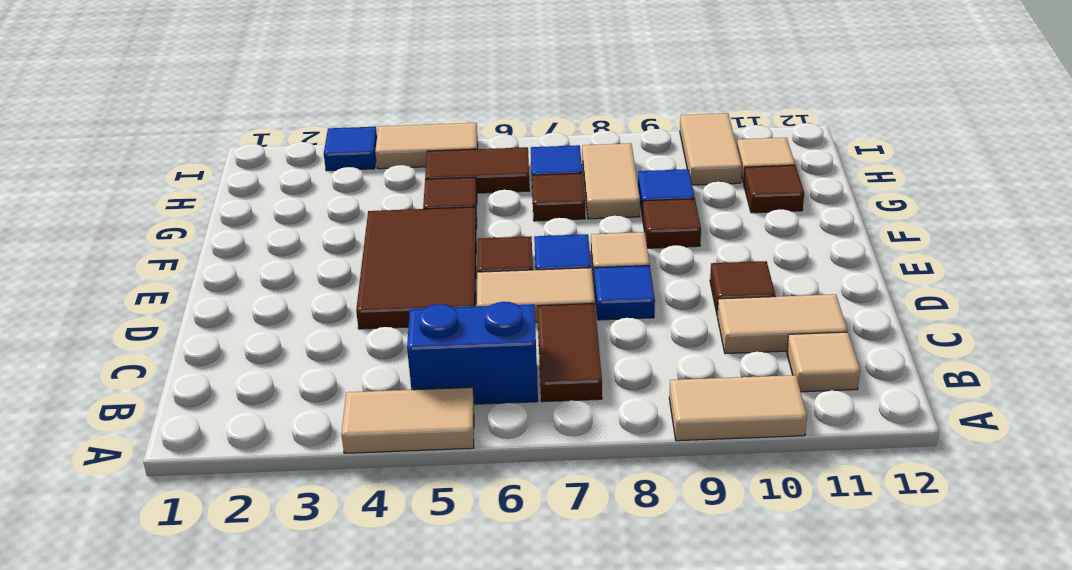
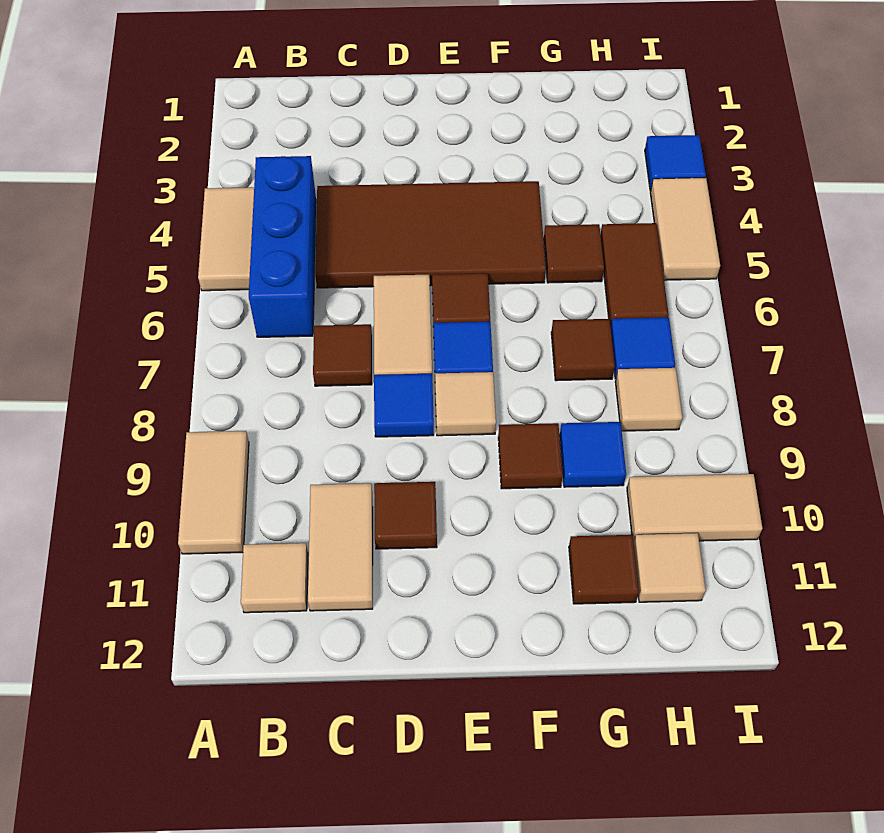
blue 1x2 brick [407,302,538,404] -> blue 1x3 brick [249,156,316,337]
brown 1x2 tile [537,303,602,402] -> brown 1x1 tile [313,324,372,386]
brown 2x3 tile [356,207,477,329] -> brown 2x4 tile [315,181,546,288]
tan 1x2 tile [582,143,640,219] -> tan 1x1 tile [615,368,682,431]

